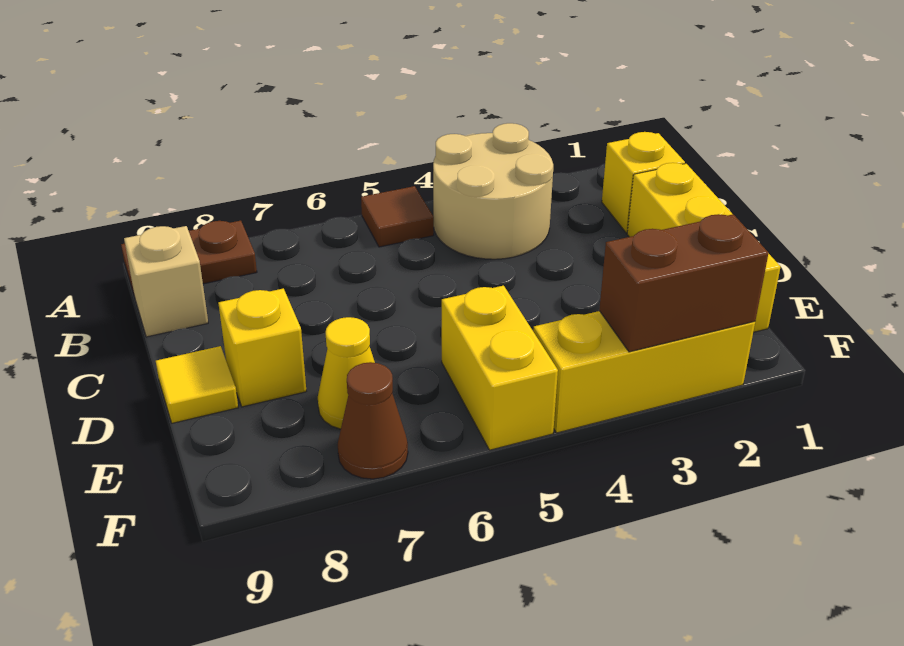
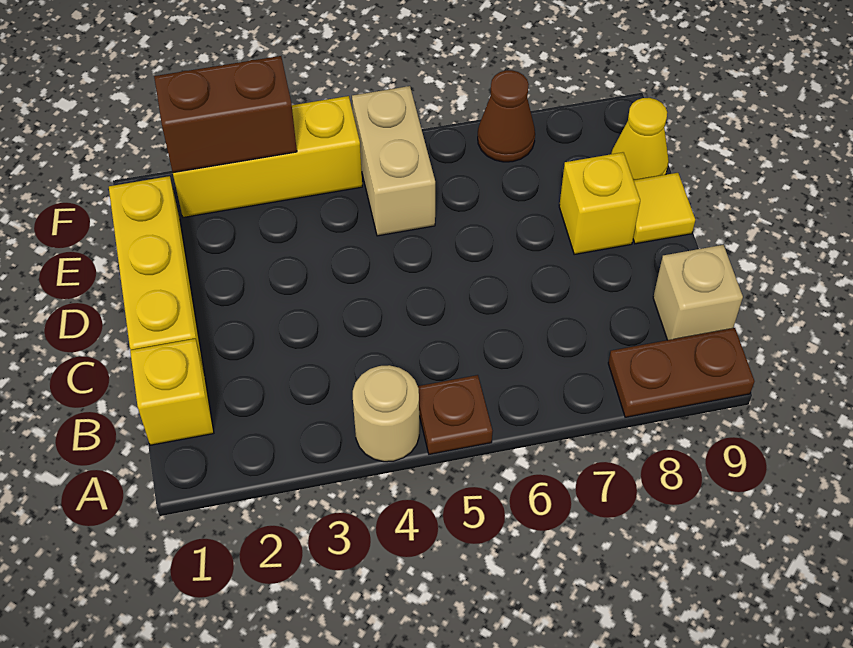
tan 2x2 round brick [433,123,553,259] -> tan 1x1 round brick [353,365,419,462]
brown 1x1 tile [361,186,434,247] -> brown 1x1 plate [418,375,492,454]
yellow 1x2 brick [442,286,558,450] -> tan 1x2 brick [352,86,435,236]
yellow 1x1 cone [318,317,375,429] -> yellow 1x1 cone moved to [611,98,669,180]

